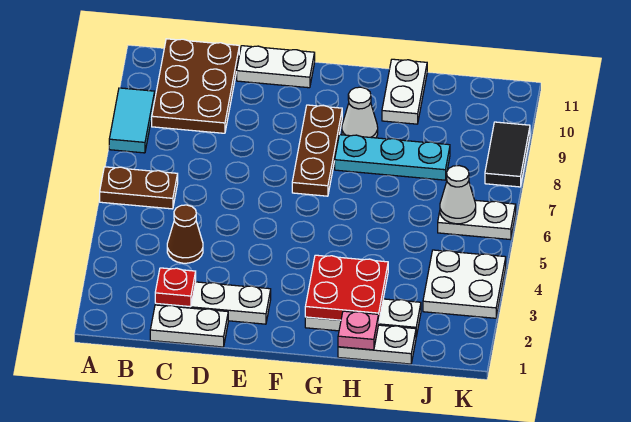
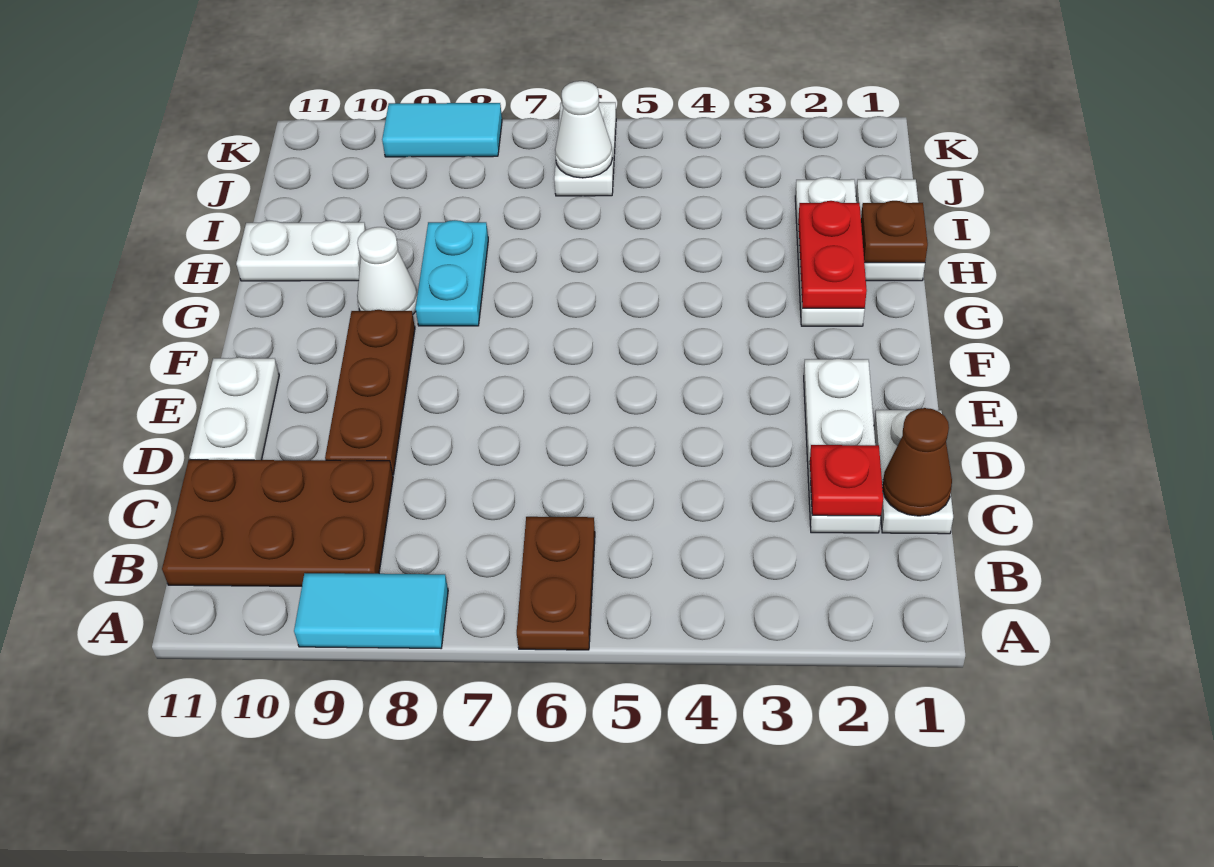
brown 1x1 cone [167,205,203,263] -> brown 1x1 cone moved to [882,408,952,516]
brown 1x3 plate [292,105,342,196] -> brown 1x3 plate turned to [325,310,415,475]
red 2x2 plate [305,255,388,320] -> red 1x2 plate [798,201,867,308]
cyan 1x3 plate [335,135,450,180] -> cyan 1x2 plate [416,220,488,326]
pink 1x1 plate [338,311,379,350] -> brown 1x1 plate [861,201,928,263]
white 2x2 plate [423,250,506,318] -> none
black 1x2 tile [485,122,530,187] -> cyan 1x2 tile [382,103,502,157]

